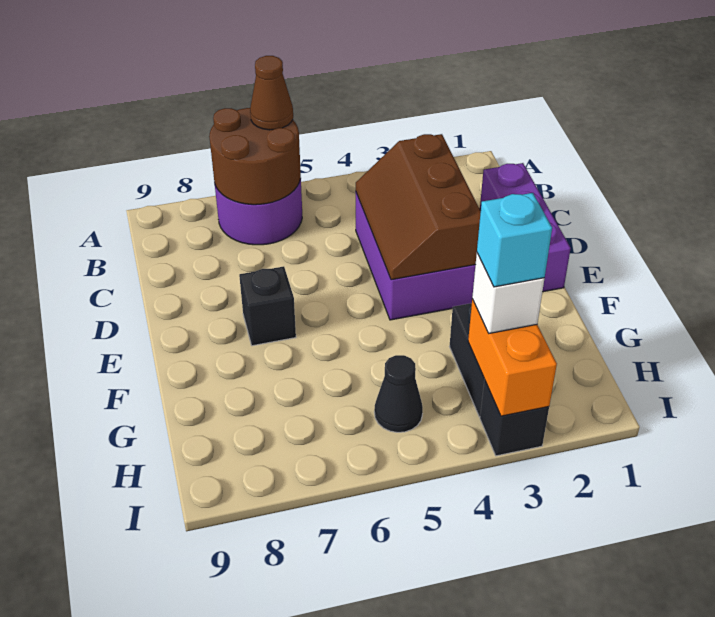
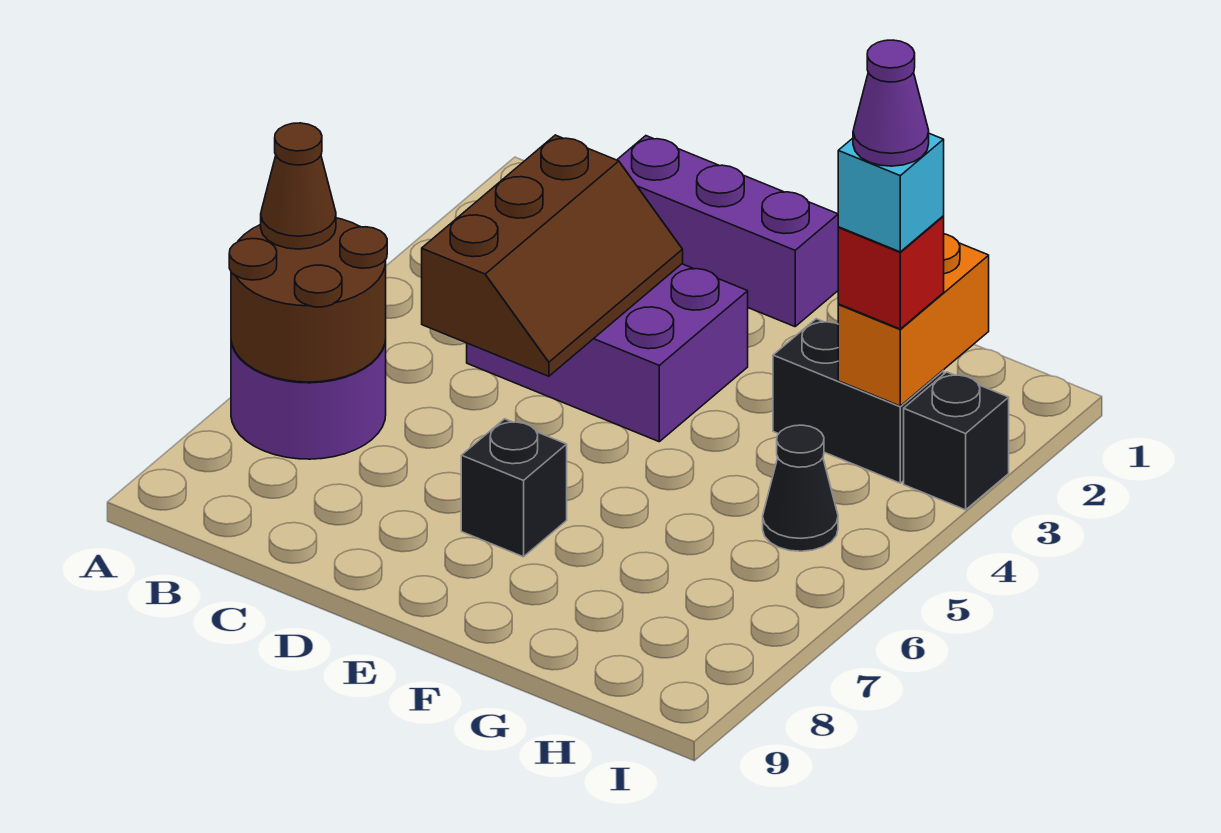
brown 2x3 slope [356,134,481,280] -> brown 2x3 slope turned to [422,135,683,376]
orange 1x2 brick [468,299,557,416] -> orange 1x2 brick turned to [838,234,989,406]
white 1x1 brick [472,253,544,333] -> red 1x1 brick [838,216,944,329]
none -> purple 1x1 cone [853,40,929,166]

